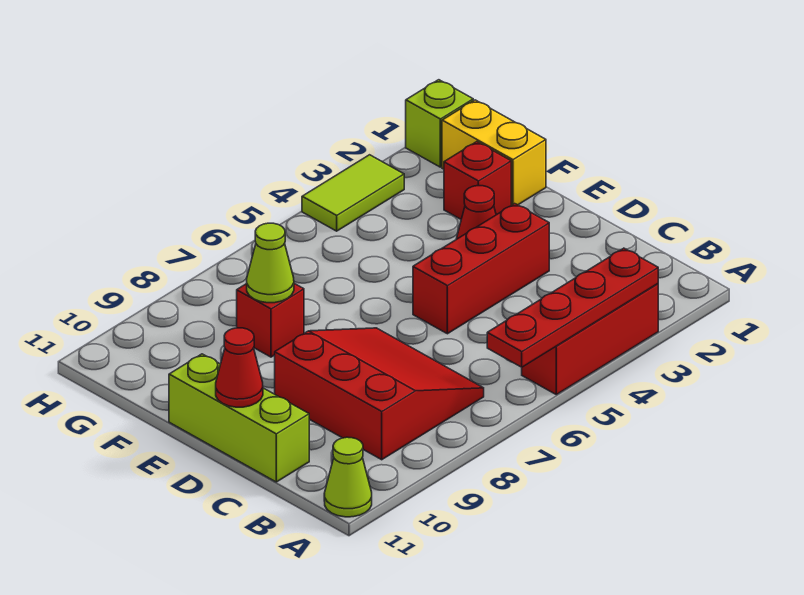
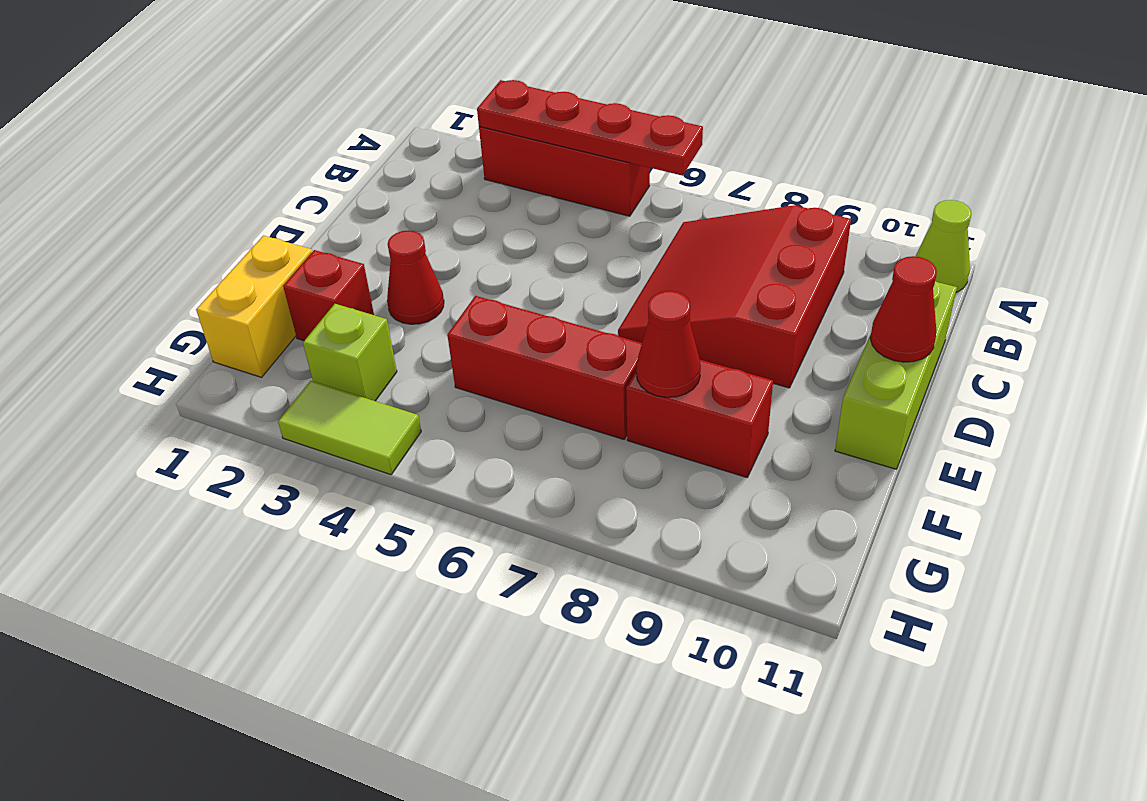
red 1x3 brick [413,204,549,334] -> red 1x3 brick moved to [447,296,642,439]
red 1x1 brick [237,283,304,357] -> red 1x2 brick [626,360,773,477]
lime 1x1 cone [247,223,294,303] -> red 1x1 cone [636,291,701,397]
lime 1x1 brick [406,80,473,167] -> lime 1x1 brick moved to [303,304,397,401]

